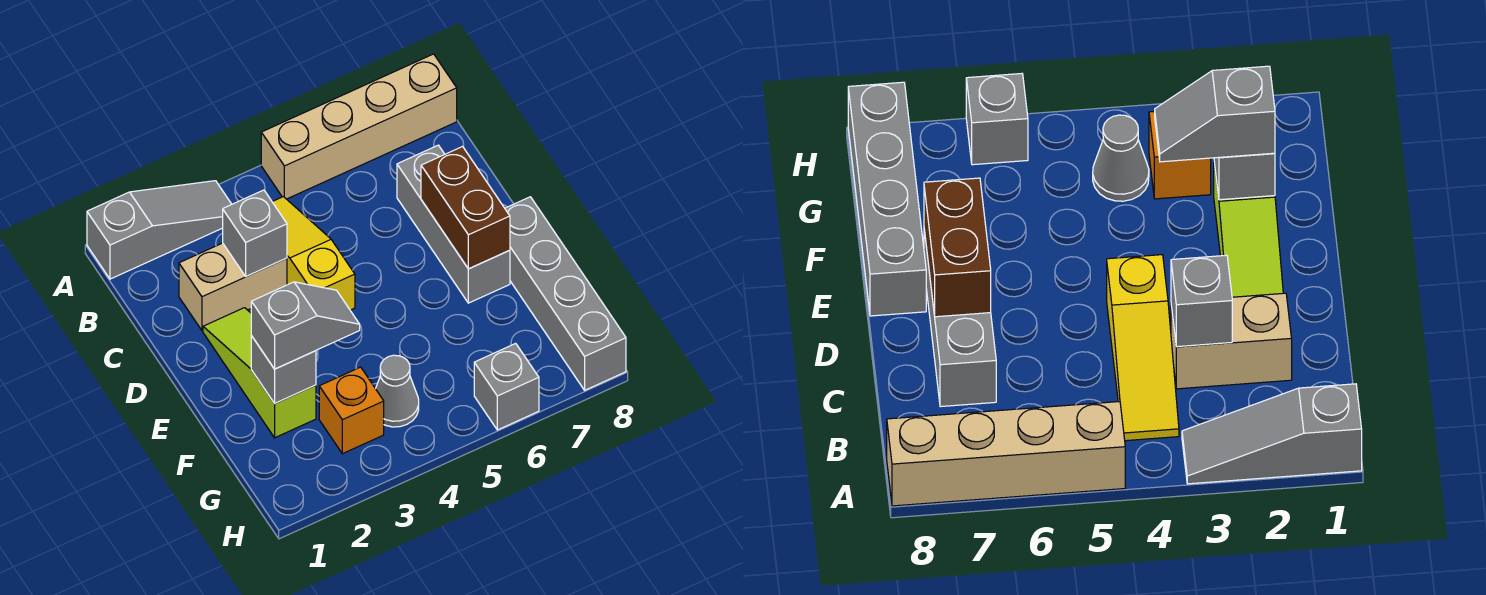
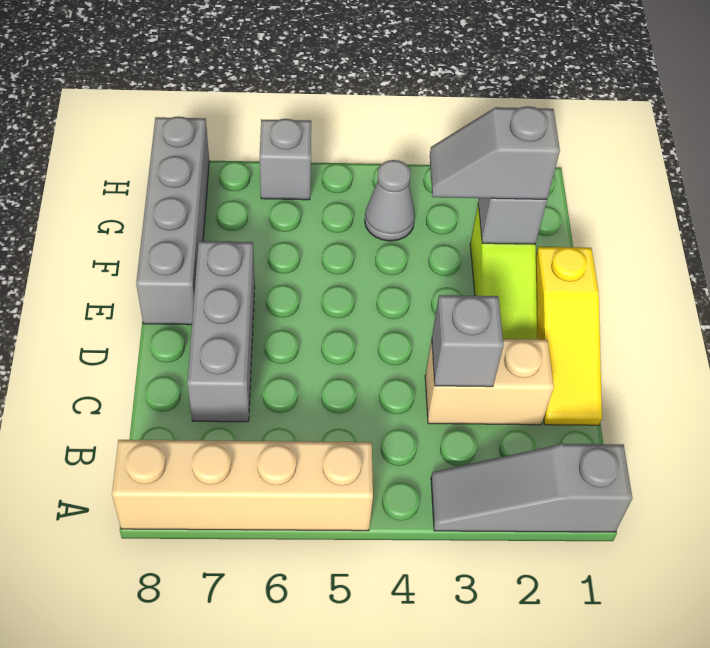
yellow 1x3 slope [272,197,355,310] -> yellow 1x3 slope moved to [536,247,602,425]
brown 1x2 brick [421,147,510,269] -> none
orange 1x1 brick [319,367,384,454] -> none

